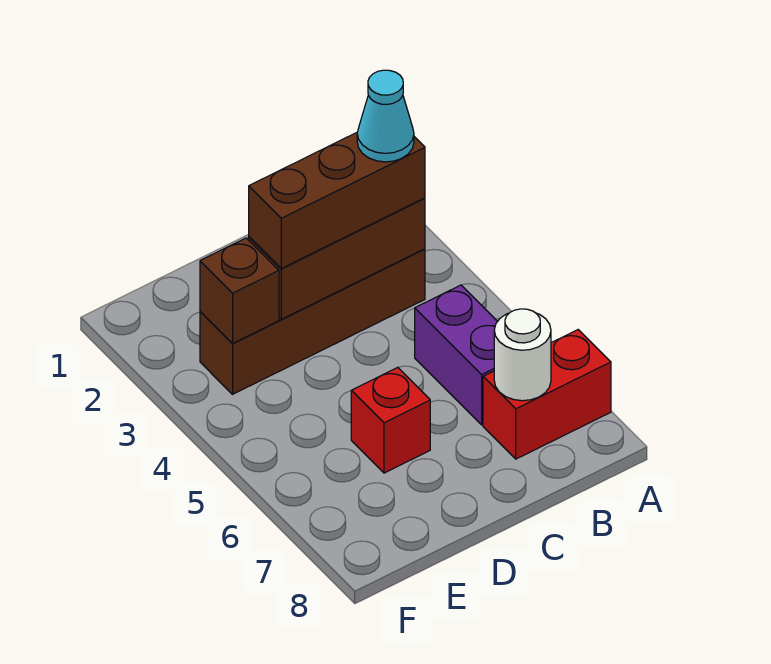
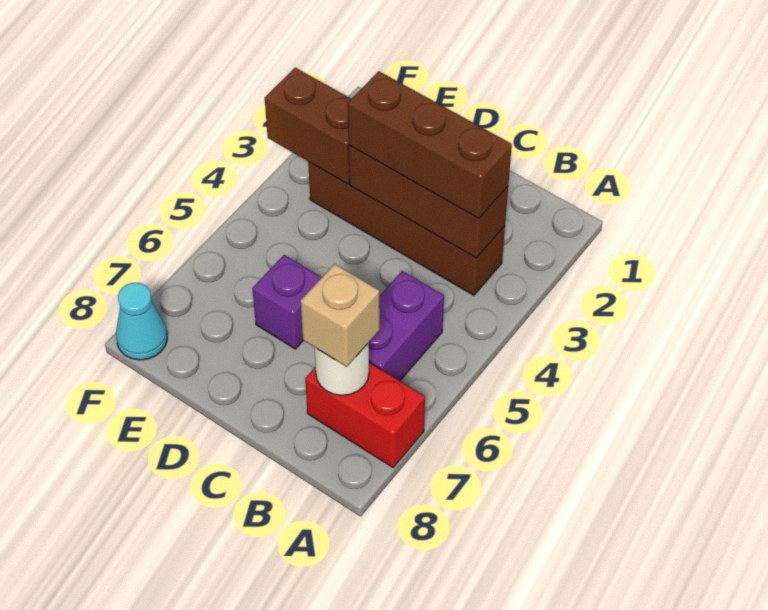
cyan 1x1 cone [357,70,414,162] -> cyan 1x1 cone moved to [116,283,167,360]
none -> tan 1x1 brick [301,264,380,367]
red 1x1 brick [351,367,430,473] -> purple 1x1 brick [252,255,322,349]
brown 1x1 brick [200,238,279,344] -> brown 1x2 brick [265,68,351,184]

